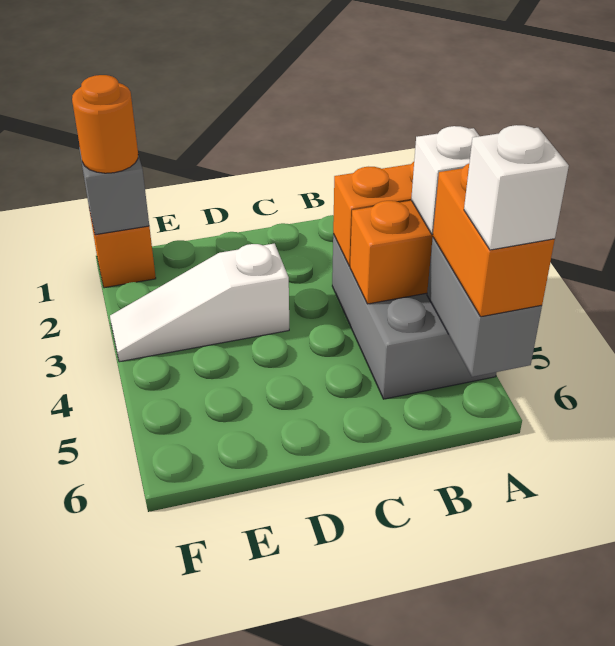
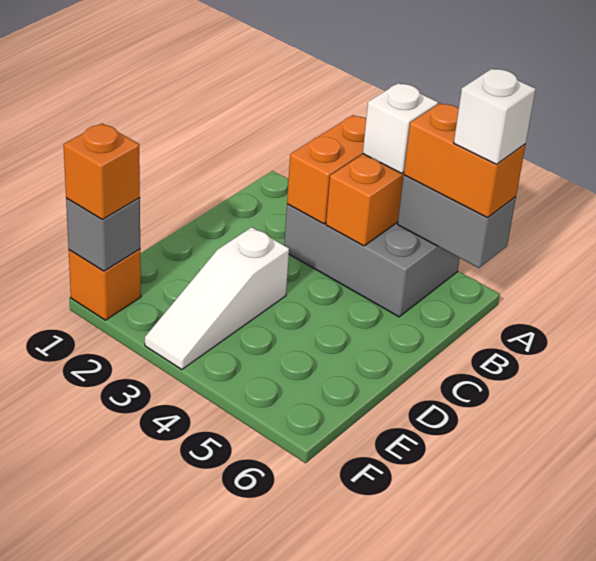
orange 1x1 round brick [72,75,138,173] -> orange 1x1 brick [63,123,140,220]

